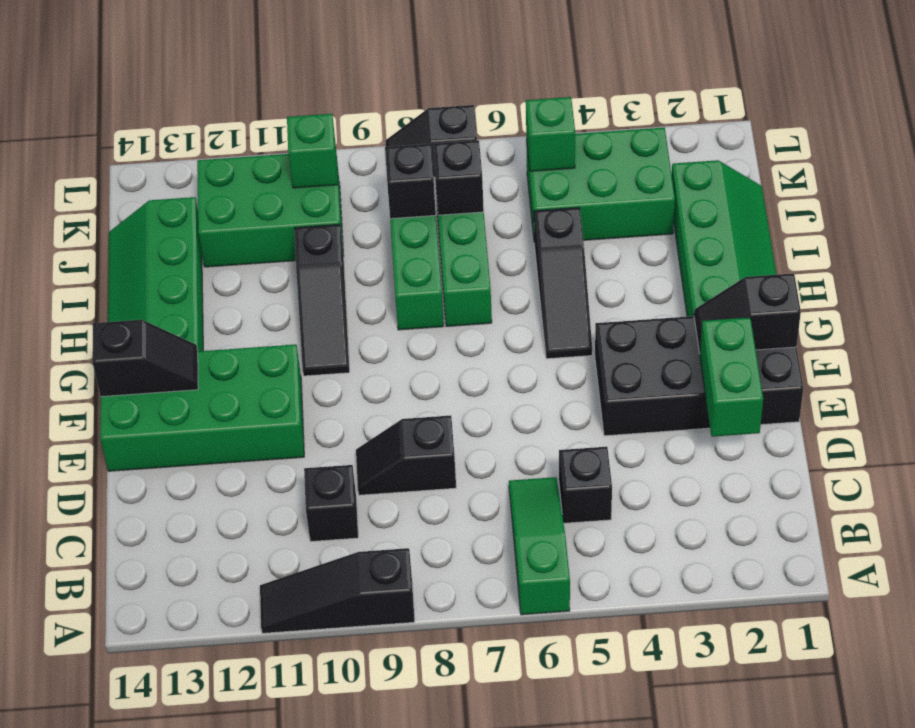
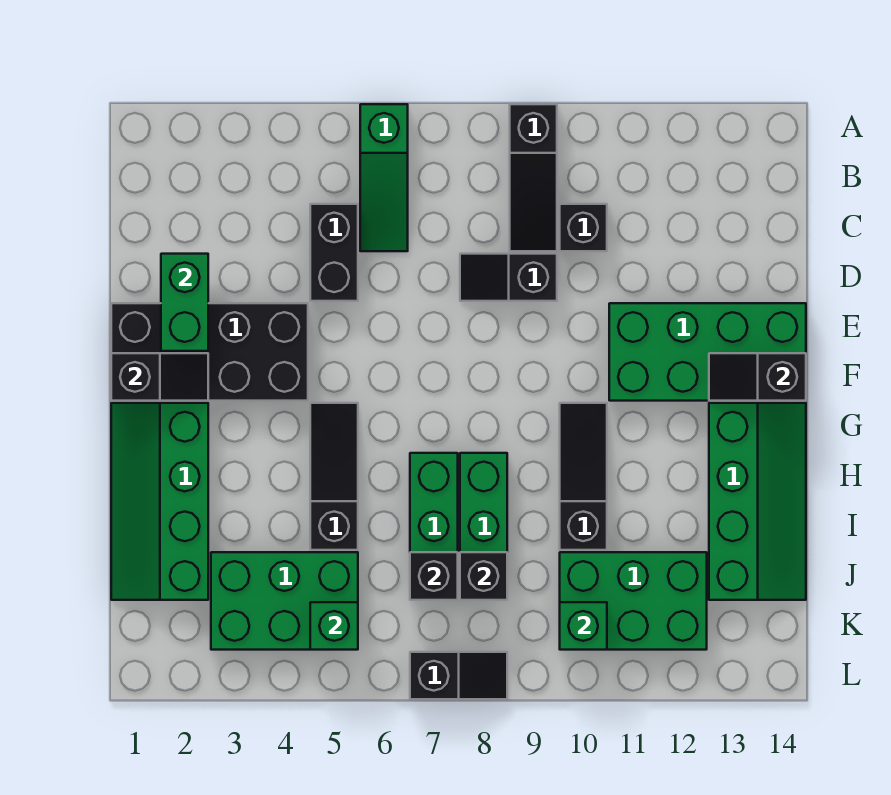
black 1x3 slope [260,548,415,633] -> black 1x3 slope turned to [510,104,557,251]
black 1x1 brick [559,447,612,523] -> black 1x2 brick [310,204,358,301]
black 1x2 slope [356,415,456,495] -> black 1x2 slope turned to [460,254,557,301]

